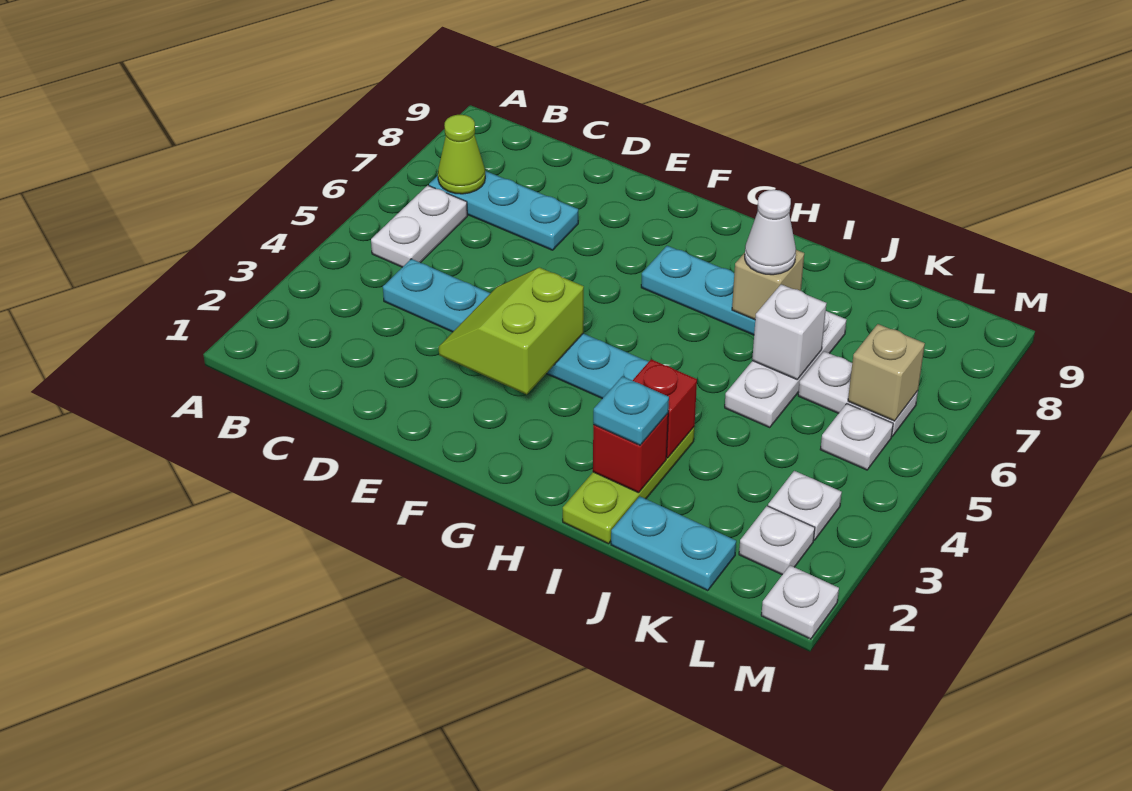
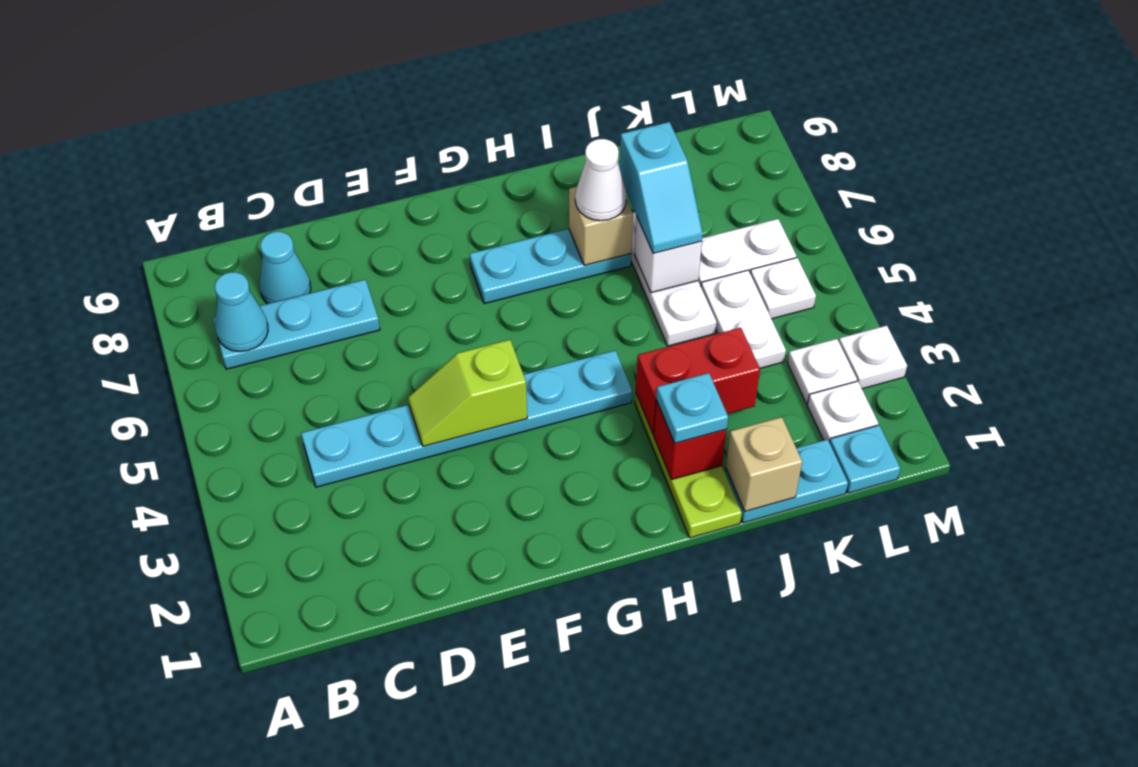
white 1x2 plate [371,185,467,267] -> white 1x2 plate moved to [701,270,786,368]
lime 1x1 cone [438,115,485,194] -> cyan 1x1 cone [215,272,268,352]
none -> cyan 1x1 cone [260,232,311,304]
lime 2x2 slope [439,267,584,394] -> lime 1x2 slope [408,340,527,446]
red 1x1 brick [632,359,697,458] -> red 1x2 brick [636,328,760,434]
none -> cyan 1x2 slope [620,122,703,253]
none -> cyan 1x1 plate [829,425,900,493]
tan 1x1 brick [848,324,925,421] -> tan 1x1 brick moved to [726,417,802,511]
white 1x1 plate [761,565,839,639] -> white 1x1 plate moved to [839,326,907,389]

